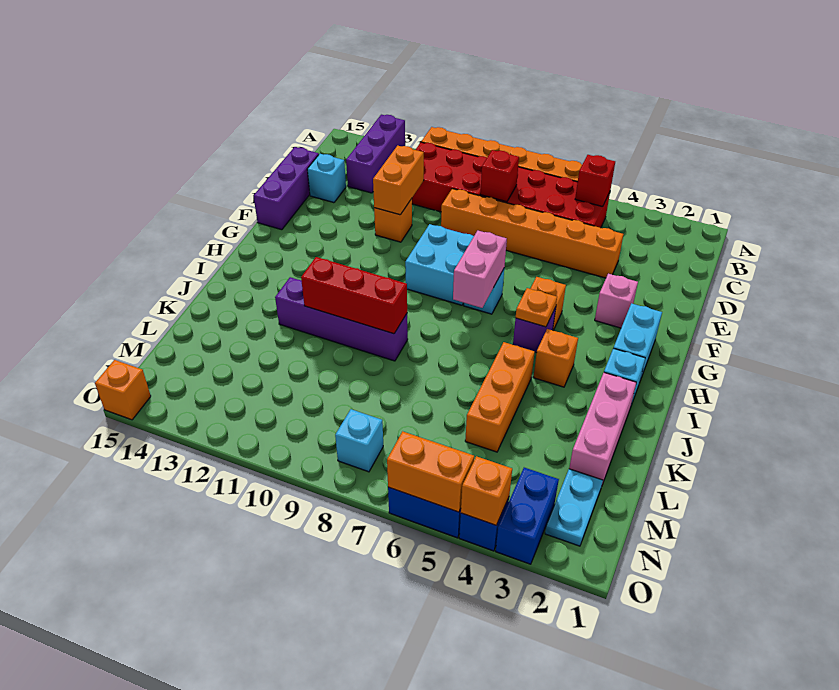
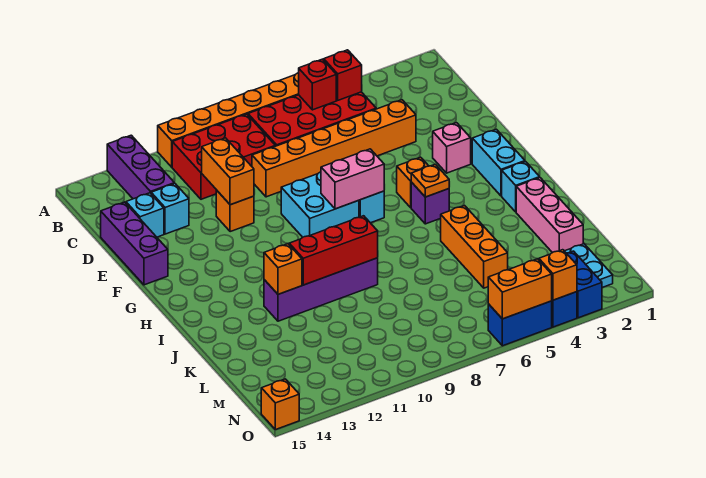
red 1x1 brick [480,150,519,202] -> red 1x1 brick moved to [299,59,336,110]
pink 1x2 brick [453,231,507,308] -> pink 1x2 brick turned to [321,149,384,209]
orange 1x1 brick [533,329,578,387] -> orange 1x1 brick moved to [264,244,302,294]
cyan 1x1 brick [335,409,383,472] -> cyan 1x1 brick moved to [151,184,189,234]

